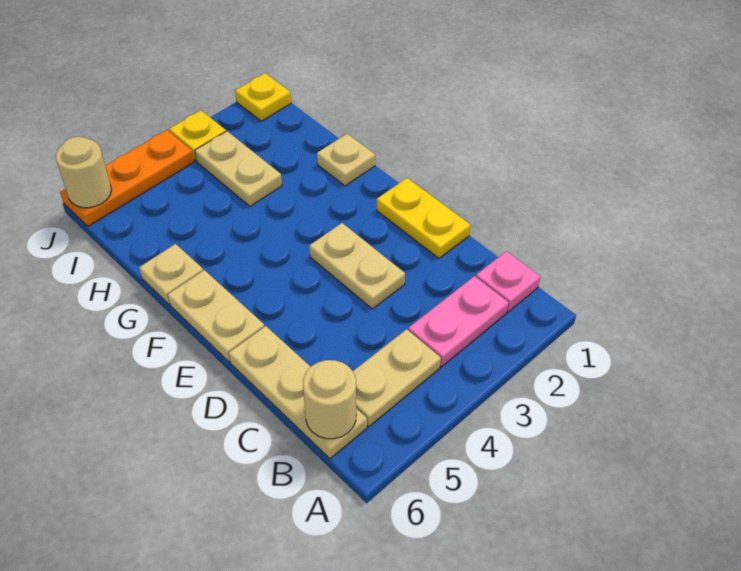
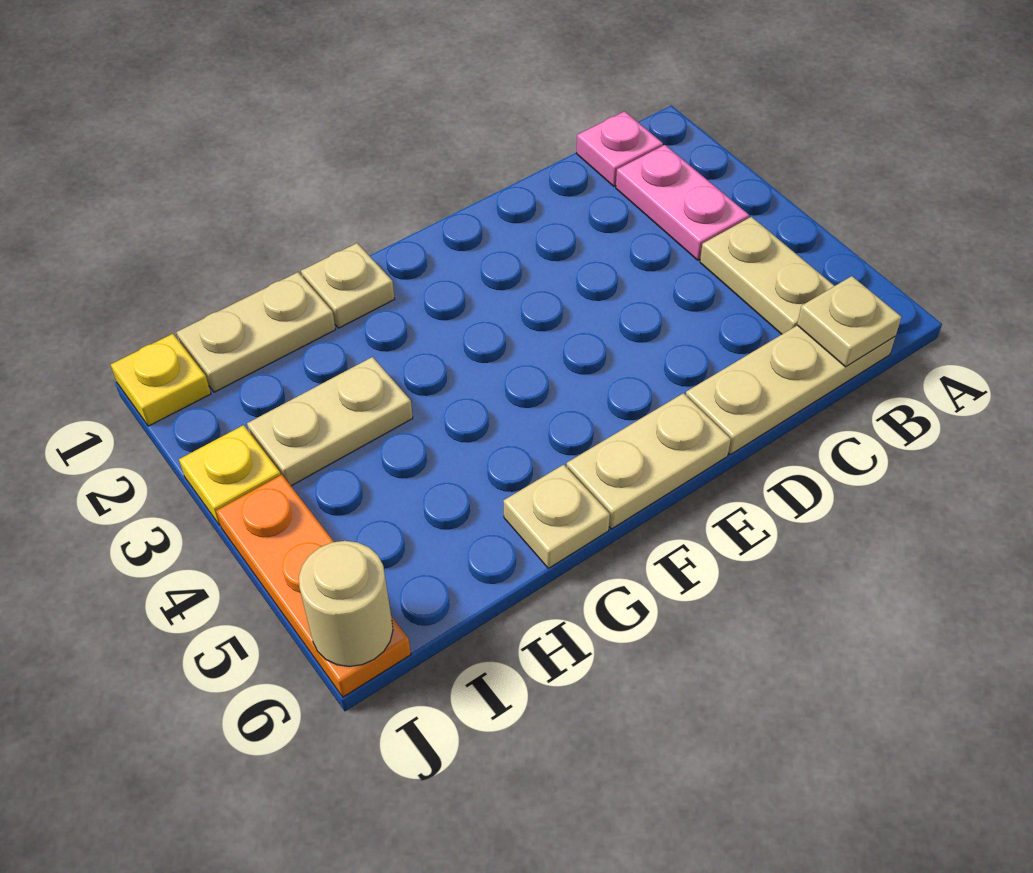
tan 1x1 round brick [303,360,356,439] -> tan 1x1 plate [797,276,901,367]
yellow 1x2 plate [377,178,470,258] -> none
tan 1x2 plate [309,223,405,309] -> tan 1x2 plate moved to [176,272,336,392]

